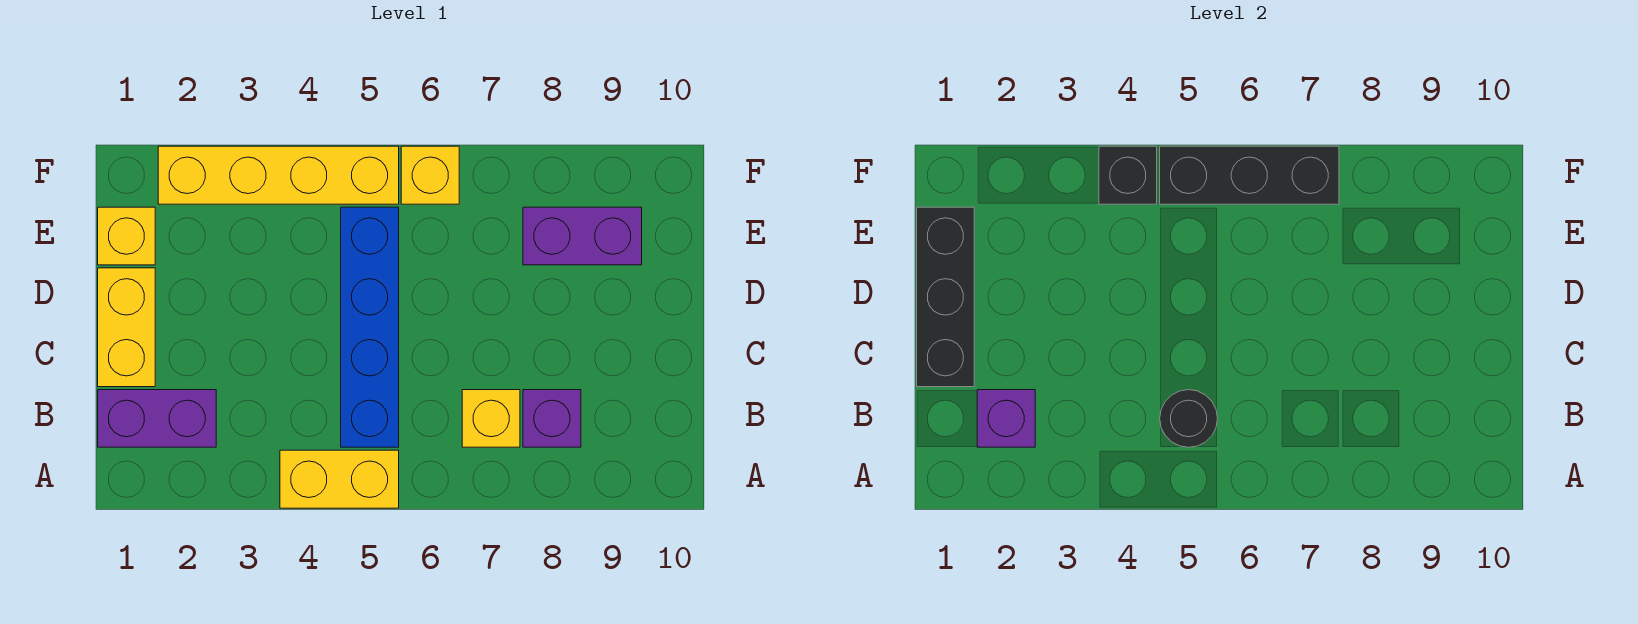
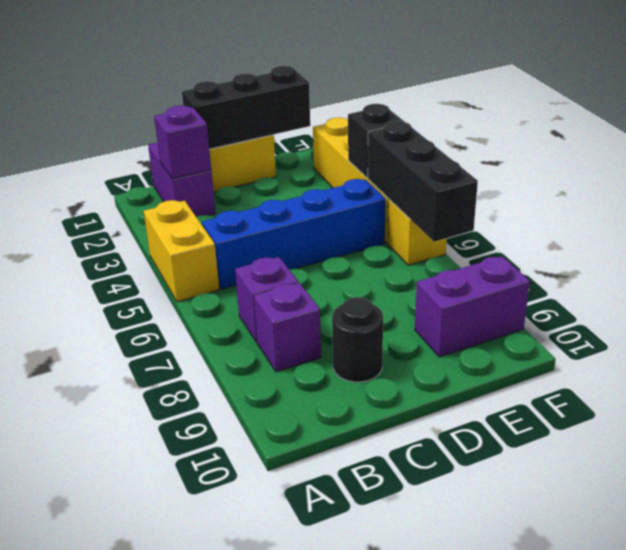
black 1x1 round brick [1160,390,1218,447] -> black 1x1 round brick moved to [332,298,383,382]
yellow 1x1 brick [462,390,520,447] -> purple 1x1 brick [235,257,298,342]
yellow 1x1 brick [98,207,155,265] -> none
purple 1x2 brick [523,207,642,265] -> purple 1x2 brick turned to [415,256,530,357]

